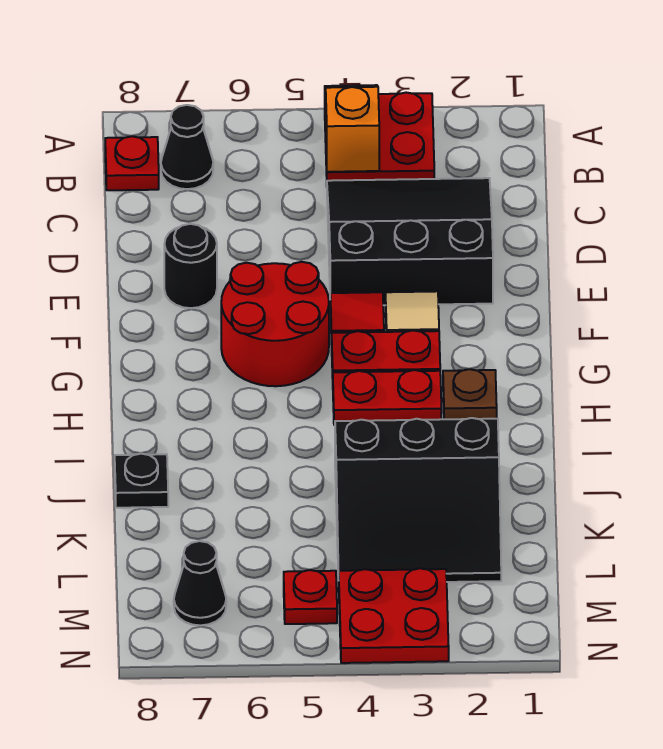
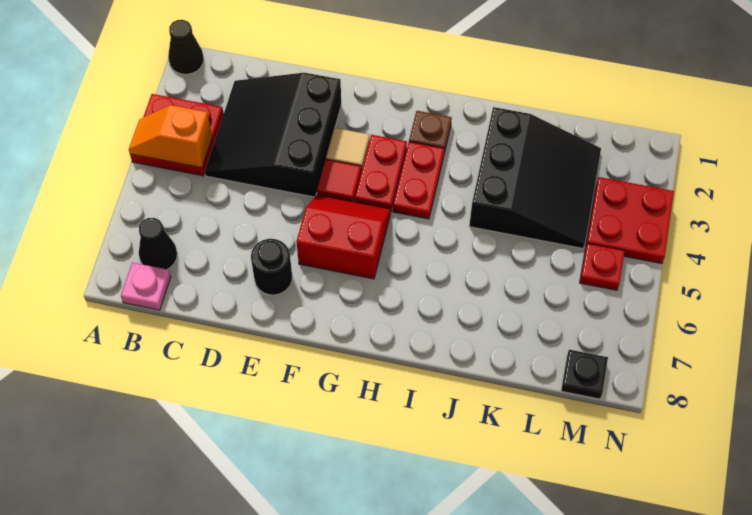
red 1x1 plate [105,136,159,190] -> pink 1x1 plate [121,263,171,310]
red 2x2 round brick [221,262,329,386] -> red 2x2 slope [296,195,391,279]
black 1x1 plate [115,454,168,508] -> black 1x1 plate moved to [561,350,608,399]
black 1x1 cone [174,541,226,625] -> black 1x1 cone moved to [168,20,204,74]

